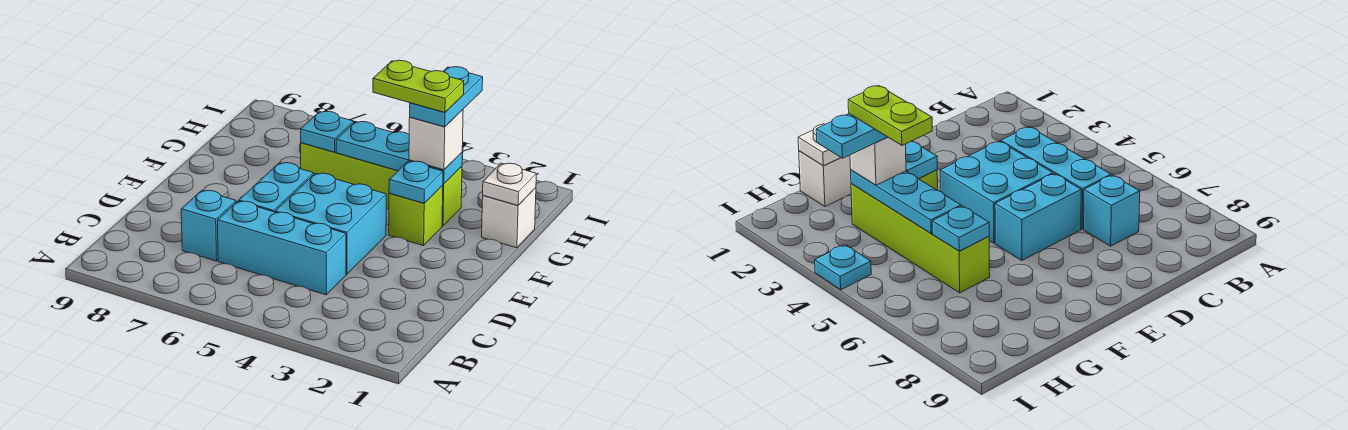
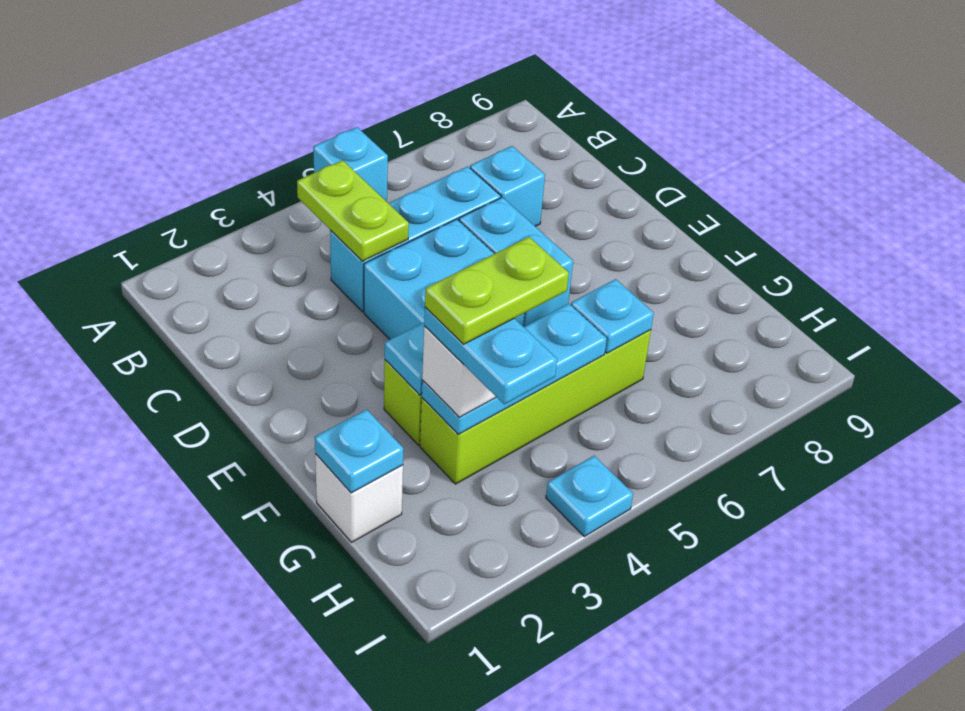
none -> cyan 1x1 brick [313,127,388,202]
none -> lime 1x2 plate [297,160,409,261]
white 1x1 plate [483,163,536,205] -> cyan 1x1 plate [315,409,403,493]

